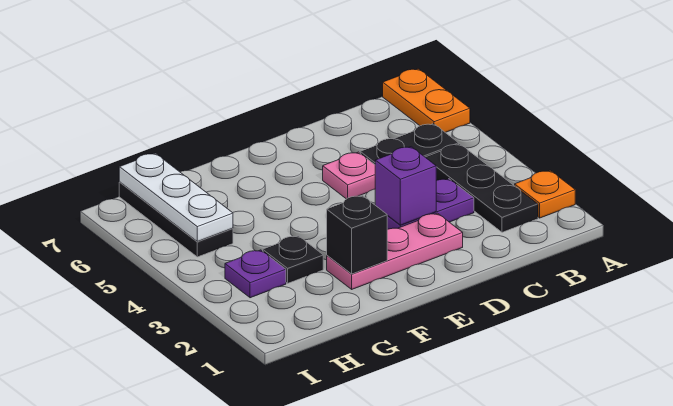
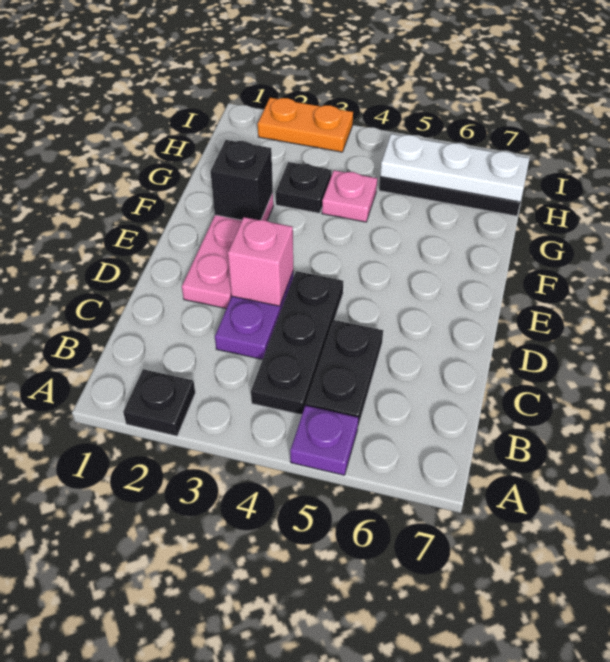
orange 1x1 plate [515,170,575,218] -> black 1x1 plate [123,369,195,436]
orange 1x2 plate [383,69,470,133] -> orange 1x2 plate moved to [258,98,353,152]
black 1x3 plate [425,144,538,232] -> black 1x3 plate turned to [251,271,343,415]
purple 1x1 brick [375,147,436,225] -> pink 1x1 brick [228,217,293,306]
pink 1x1 plate [323,152,375,199] -> pink 1x1 plate moved to [322,170,377,222]
purple 1x1 plate [225,250,286,298] -> purple 1x1 plate moved to [290,405,358,475]

